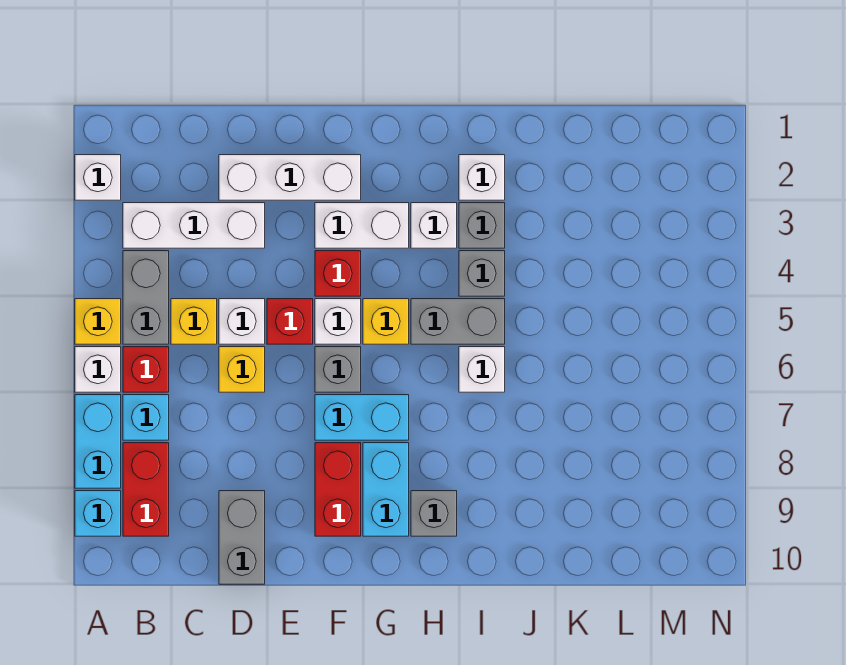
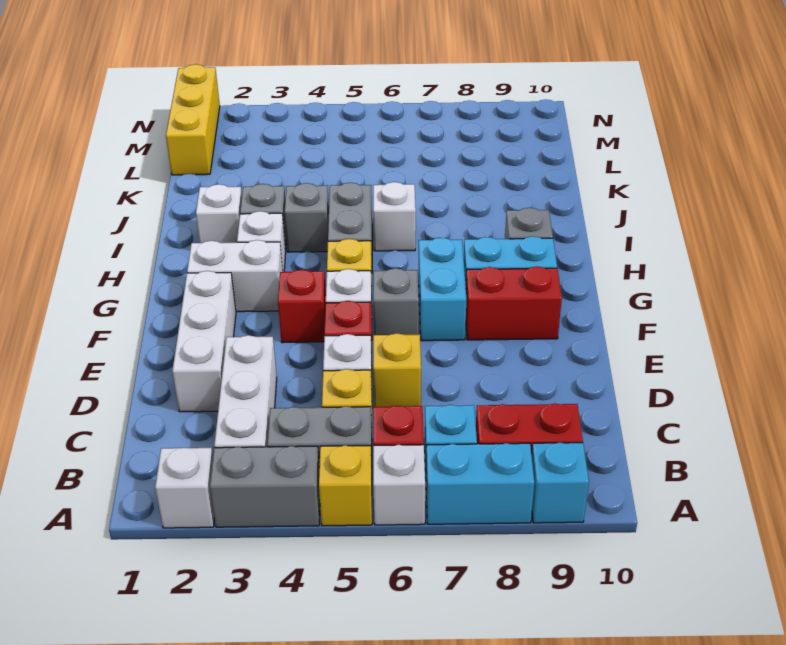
grey 1x2 brick [219,491,265,584] -> grey 1x2 brick moved to [210,446,320,527]
white 1x2 brick [315,203,409,248] -> white 1x2 brick turned to [187,240,283,312]
none -> yellow 1x3 brick [166,64,220,175]

